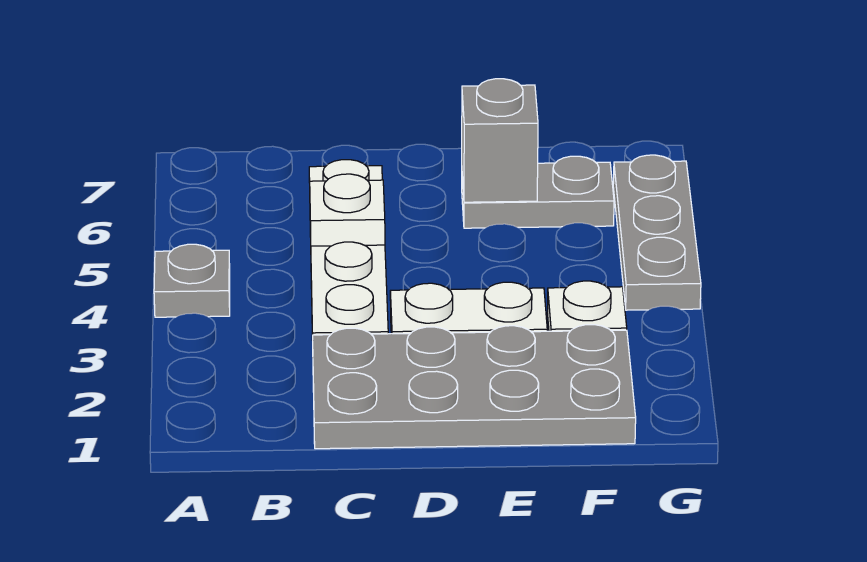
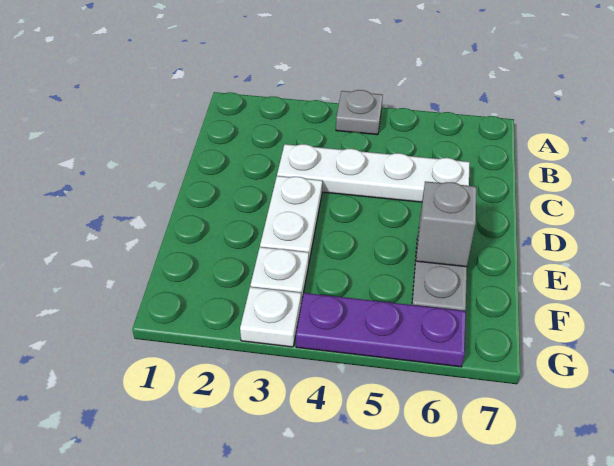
grey 2x4 plate [313,325,636,449] -> none
white 1x1 plate [310,174,385,246] -> white 1x1 plate moved to [240,287,301,347]
grey 1x3 plate [613,155,701,310] -> purple 1x3 plate [296,293,466,367]

